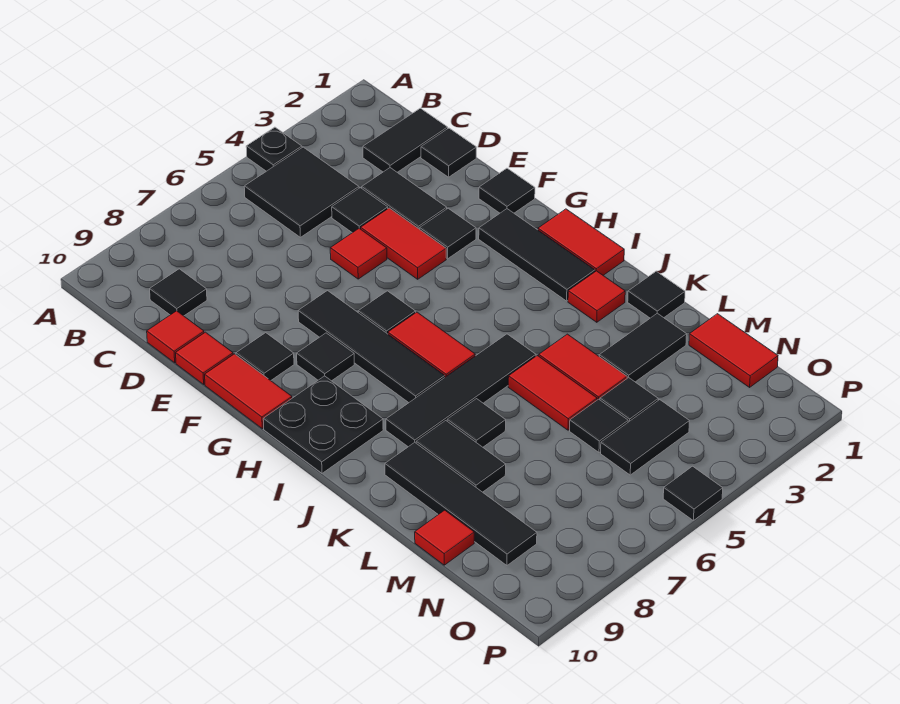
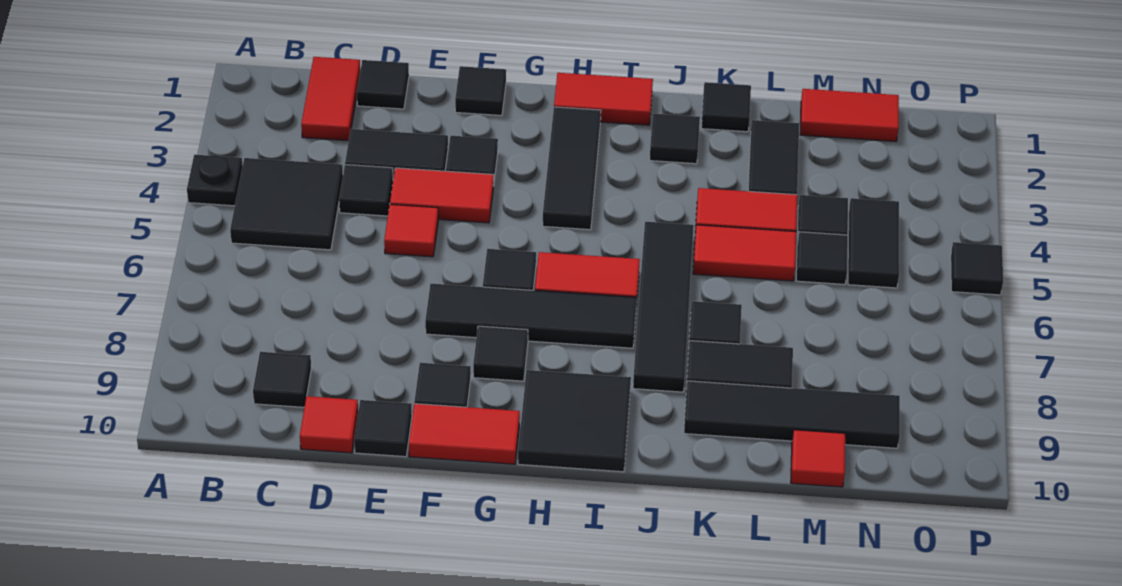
black 1x2 tile [363,108,448,172] -> red 1x2 tile [301,57,360,141]
red 1x1 tile [176,332,233,384] -> black 1x1 tile [354,400,412,457]
black 1x3 tile [479,209,595,301] -> black 1x3 tile turned to [543,107,601,230]
black 2x2 plate [263,376,383,473] -> black 2x2 tile [518,370,631,472]
red 1x1 tile [568,271,625,322] -> black 1x1 tile [650,114,700,164]

